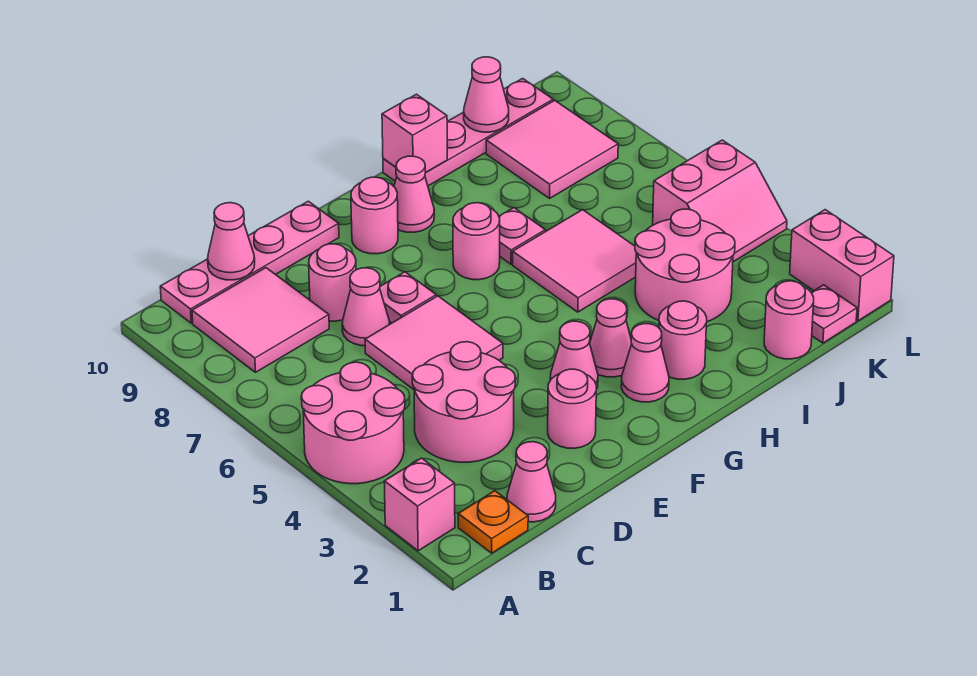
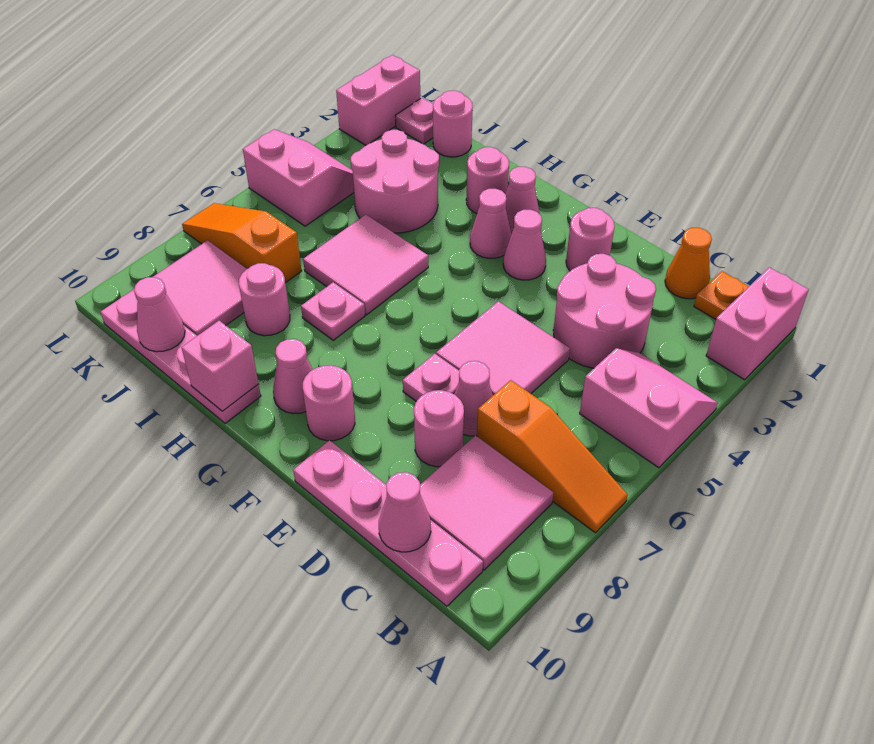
pink 1x1 brick [384,458,455,551] -> pink 1x2 brick [706,267,809,380]
pink 2x2 round brick [301,362,405,484] -> pink 2x2 slope [580,348,718,468]
none -> orange 1x3 slope [477,380,628,533]
pink 1x1 cone [507,442,556,522] -> orange 1x1 cone [665,228,712,299]
pink 1x1 round brick [453,203,500,280] -> pink 1x1 round brick moved to [239,263,290,336]
none -> orange 1x3 slope [182,203,302,283]

